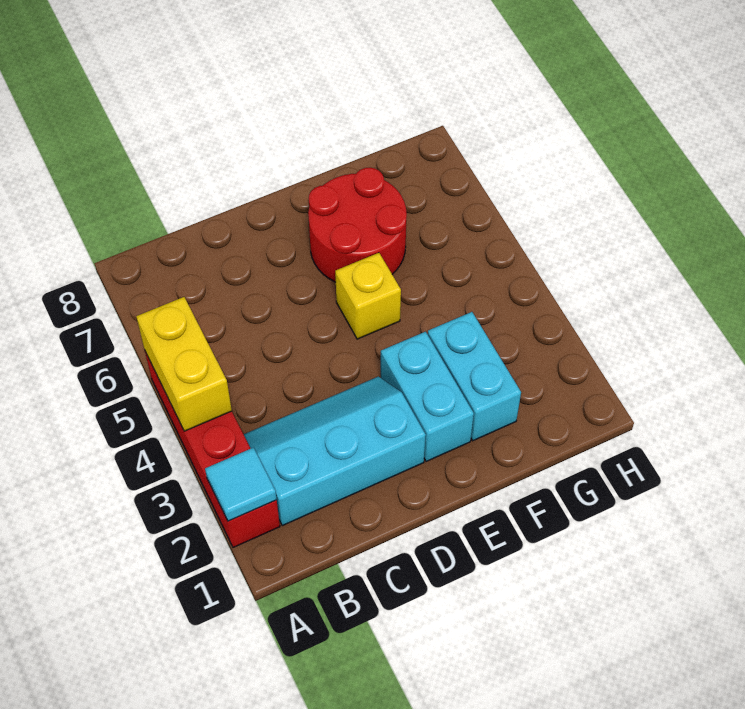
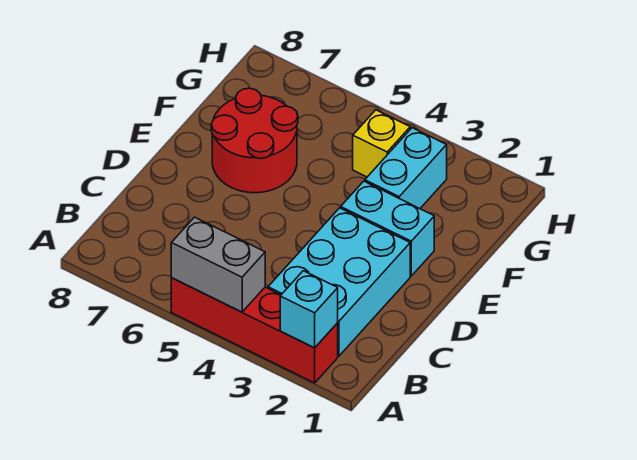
cyan 1x1 tile [205,448,277,521] -> cyan 1x1 brick [280,271,338,348]
yellow 1x2 brick [136,297,232,431] -> grey 1x2 brick [171,217,265,312]
cyan 2x3 slope [244,376,426,526] -> cyan 2x3 brick [268,208,410,356]
yellow 1x1 brick [335,253,401,339] -> yellow 1x1 brick moved to [353,110,410,177]
cyan 1x2 brick [428,312,521,441] -> cyan 1x2 brick turned to [365,128,447,209]

